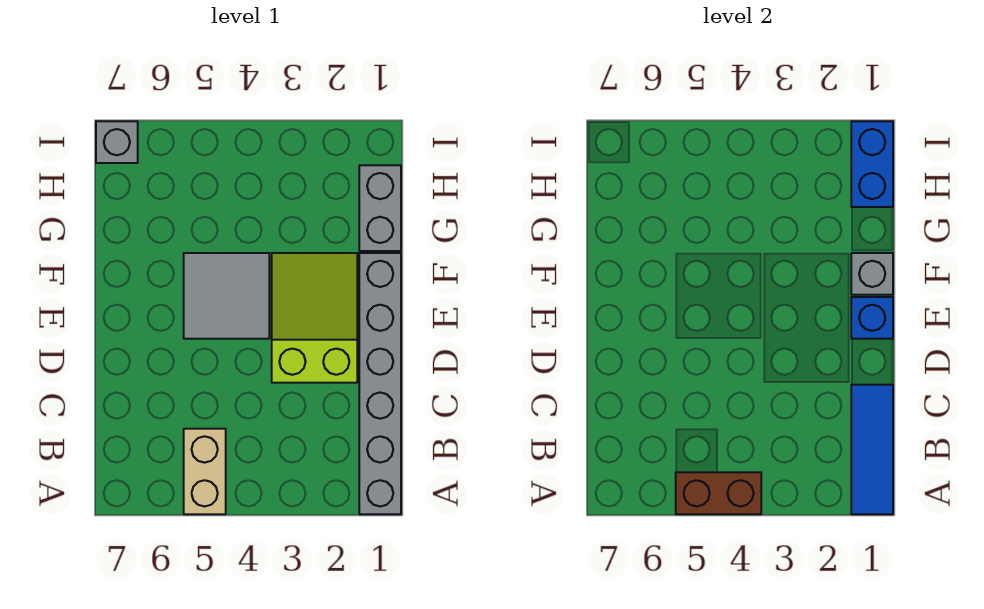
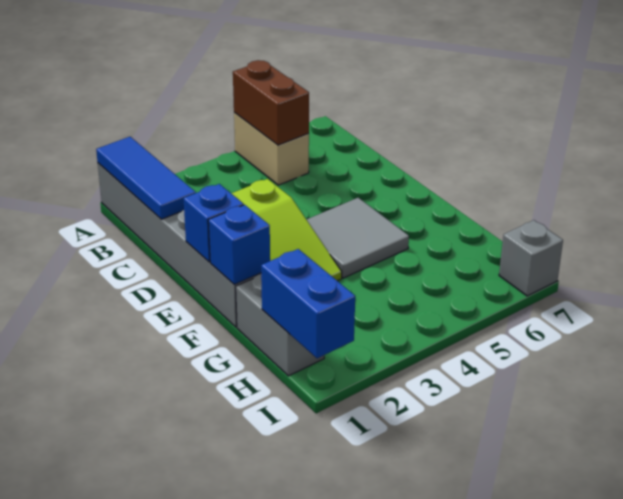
brown 1x2 brick [676,472,761,514] -> brown 1x2 brick turned to [233,60,309,145]
grey 1x1 brick [851,253,893,295] -> blue 1x1 brick [208,205,270,285]

